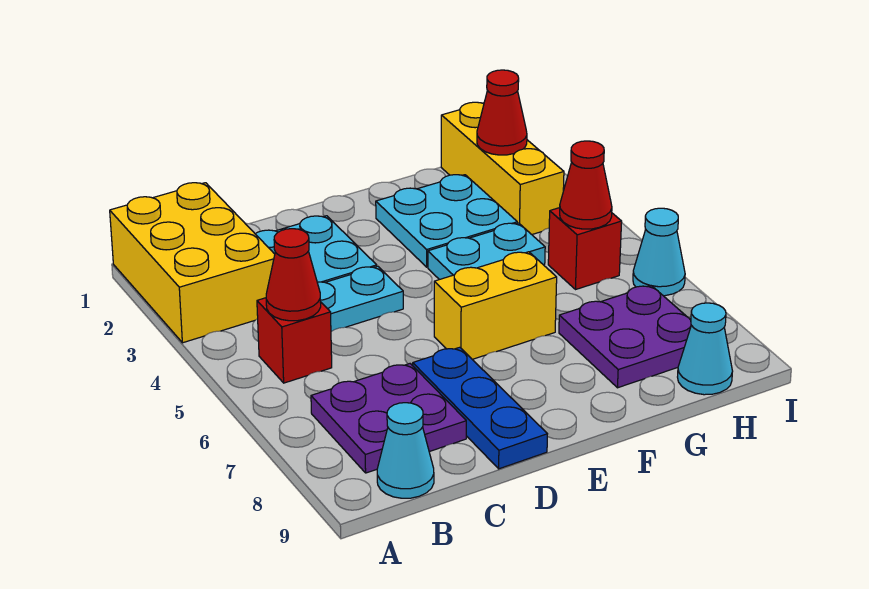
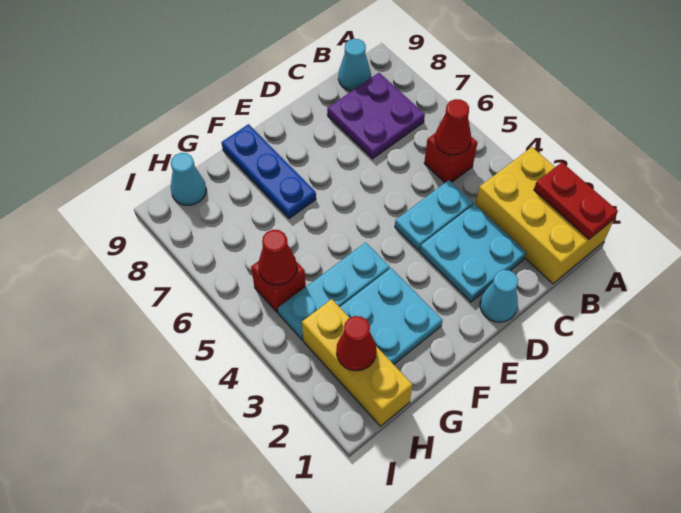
none -> red 1x2 plate [534,162,618,239]
blue 1x3 plate [413,347,547,469] -> blue 1x3 plate moved to [222,124,316,219]
yellow 1x2 brick [434,252,557,359] -> none
cyan 1x2 plate [428,223,545,280] -> cyan 1x3 plate [278,242,390,340]
purple 2x2 plate [559,285,691,388] -> none
cyan 1x1 cone [633,208,685,296] -> cyan 1x1 cone moved to [480,270,518,322]

